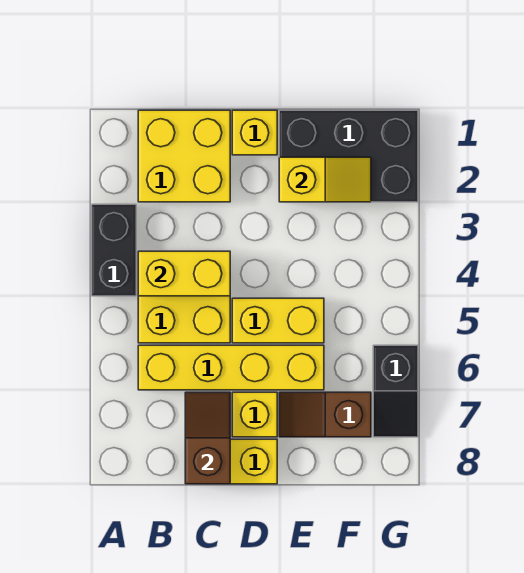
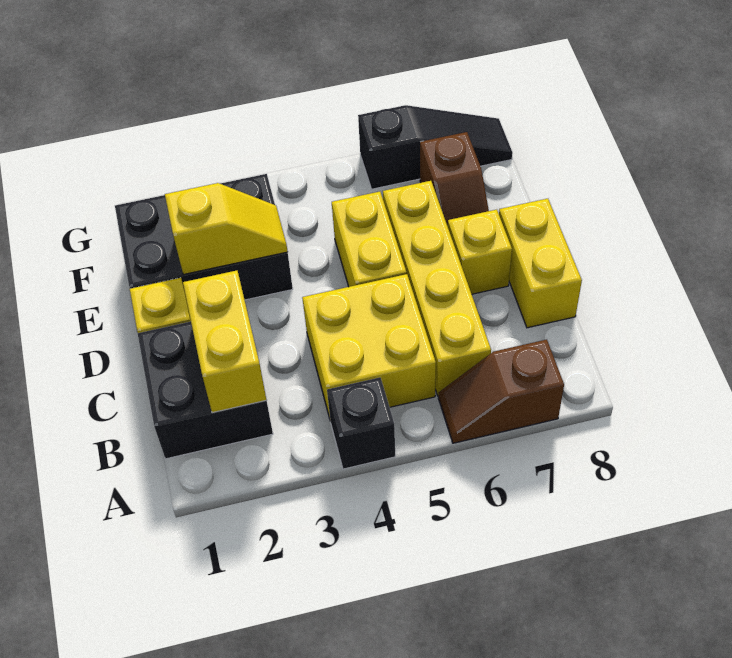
black 1x2 brick [92,204,136,296] -> black 1x1 brick [327,377,395,469]
yellow 2x2 brick [138,110,230,202] -> black 2x2 brick [138,322,273,459]
yellow 1x2 brick [138,251,230,296] -> yellow 1x2 brick moved to [183,271,266,413]
brown 1x2 slope [185,392,230,484] -> brown 1x2 slope moved to [438,340,564,443]
black 2x3 brick [279,110,418,202] -> black 2x3 brick turned to [115,174,293,300]
yellow 1x2 slope [279,157,371,202] -> yellow 1x2 slope turned to [165,183,288,274]
black 1x2 slope [373,345,418,437] -> black 1x3 slope [358,105,513,189]

